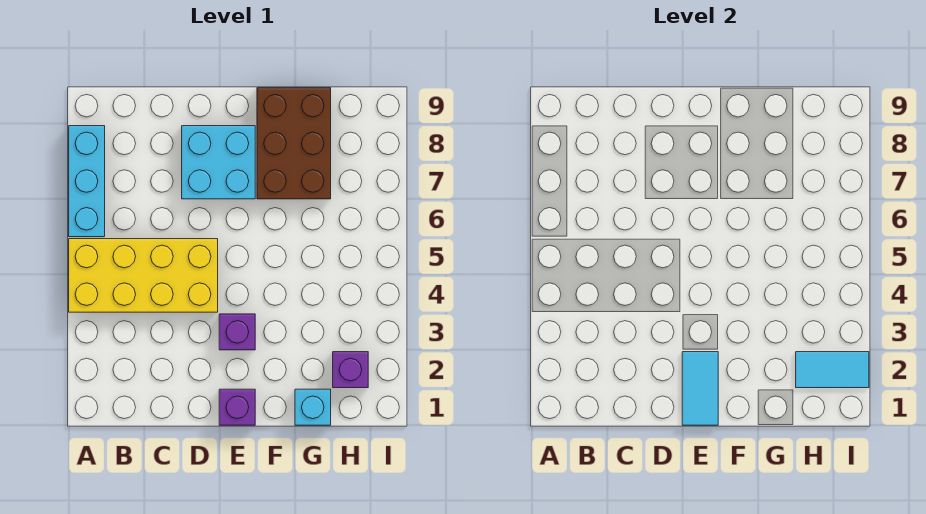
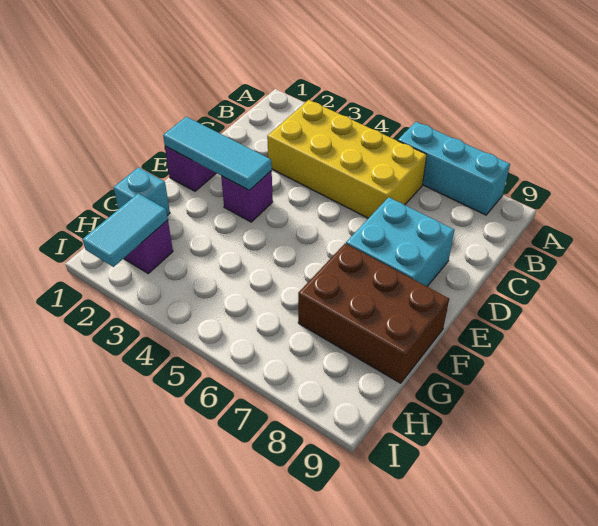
yellow 2x4 brick [69,239,218,312] -> yellow 2x4 brick turned to [267,100,427,218]
cyan 1x2 tile [682,352,718,425] -> cyan 1x3 tile [163,117,272,190]

